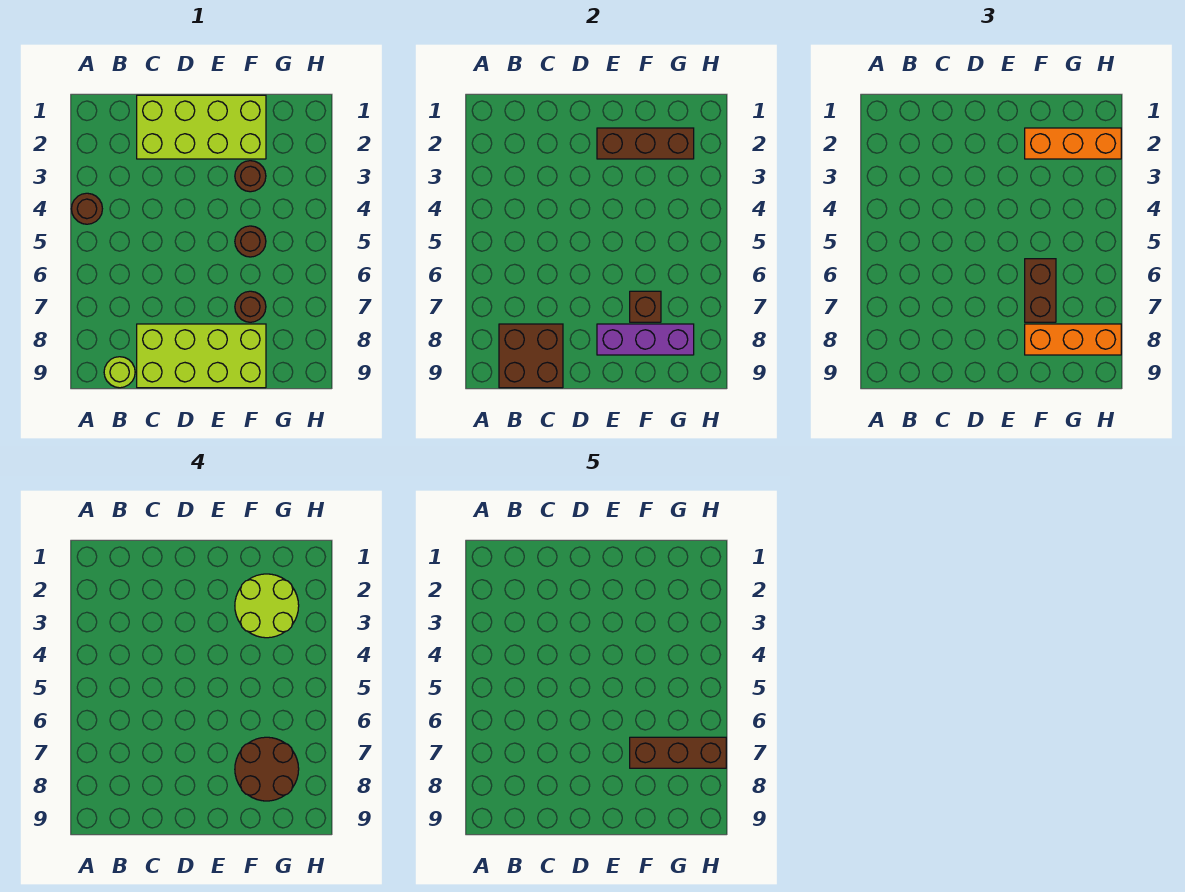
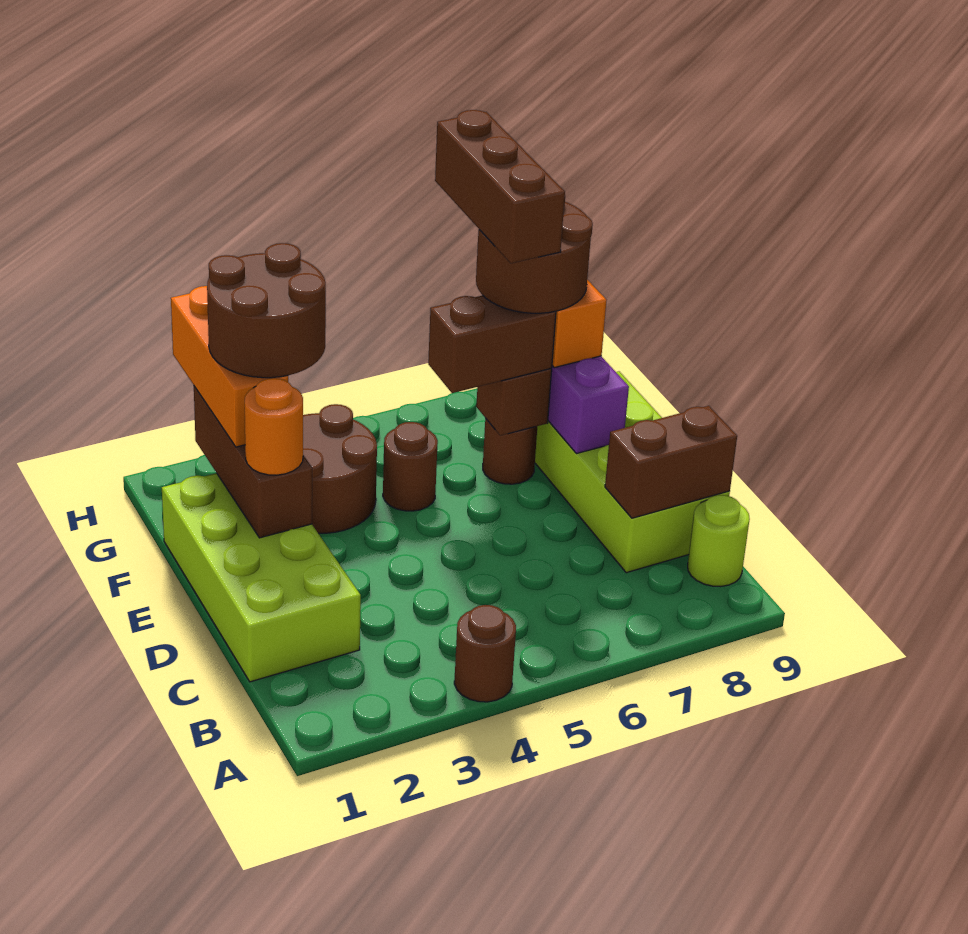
brown 2x2 brick [499,324,563,388] -> brown 1x2 brick [605,406,737,518]
none -> orange 1x1 round brick [245,378,303,475]
lime 2x2 round brick [235,574,299,638] -> brown 2x2 round brick [207,243,326,378]
brown 1x1 round brick [235,161,266,192] -> brown 2x2 round brick [303,404,377,533]

